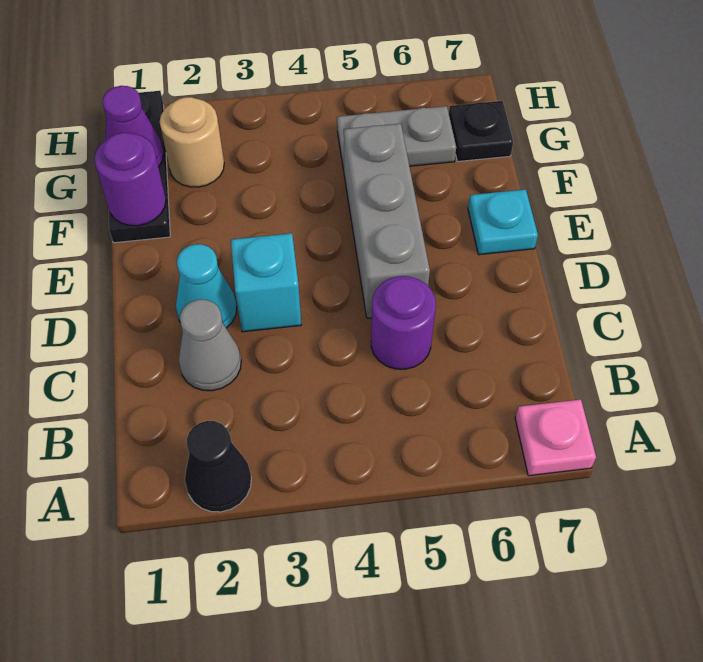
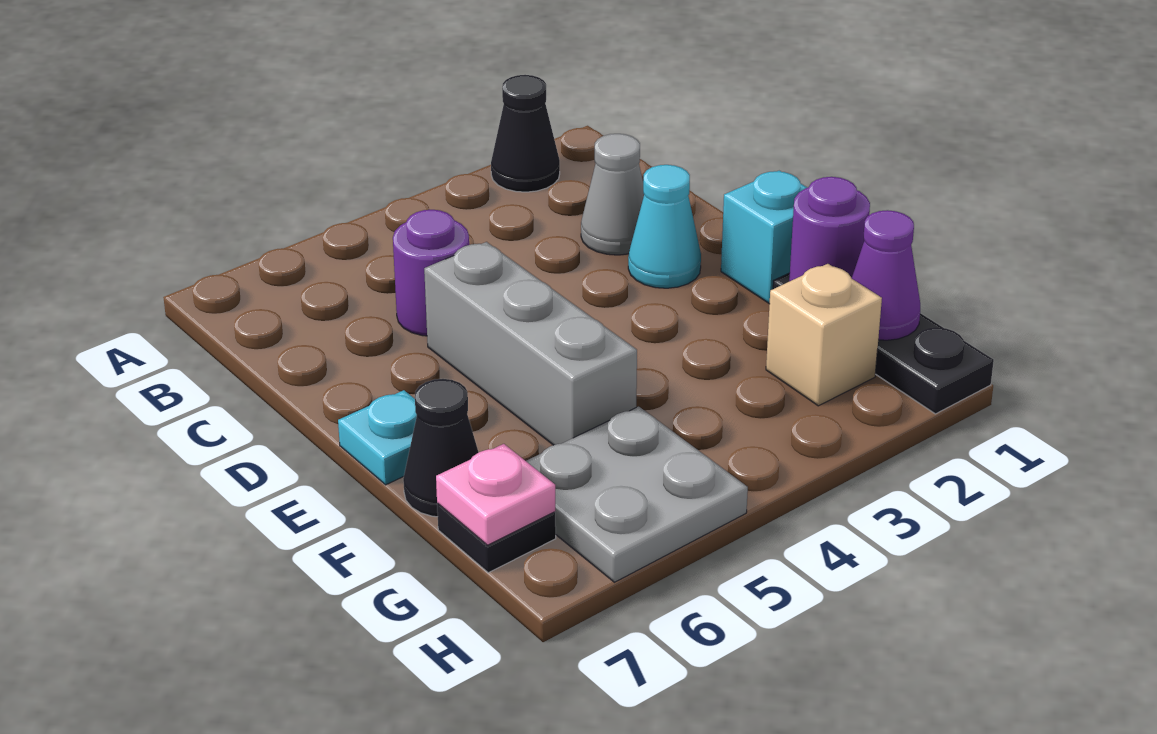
pink 1x1 plate [515,399,596,476] -> pink 1x1 plate moved to [436,444,555,545]
cyan 1x1 brick [231,233,301,332] -> cyan 1x1 brick moved to [721,171,807,304]
none -> black 1x1 cone [403,379,479,517]
tan 1x1 round brick [160,97,224,187] -> tan 1x1 brick [766,264,882,406]
grey 1x2 plate [337,106,456,170] -> grey 2x2 plate [526,407,748,582]

